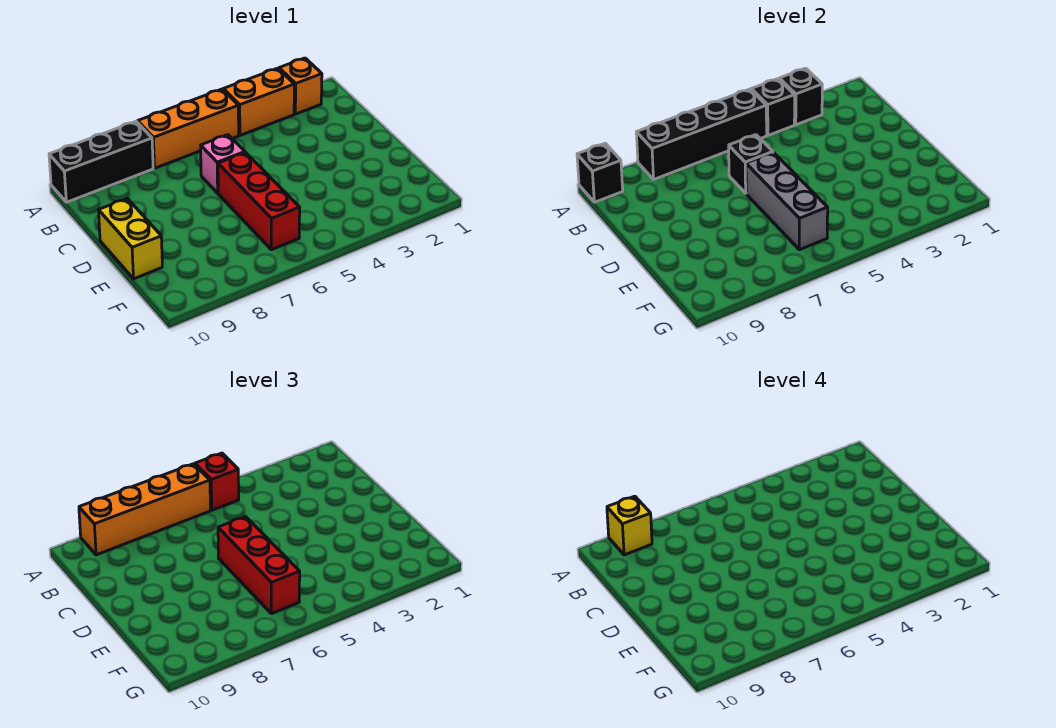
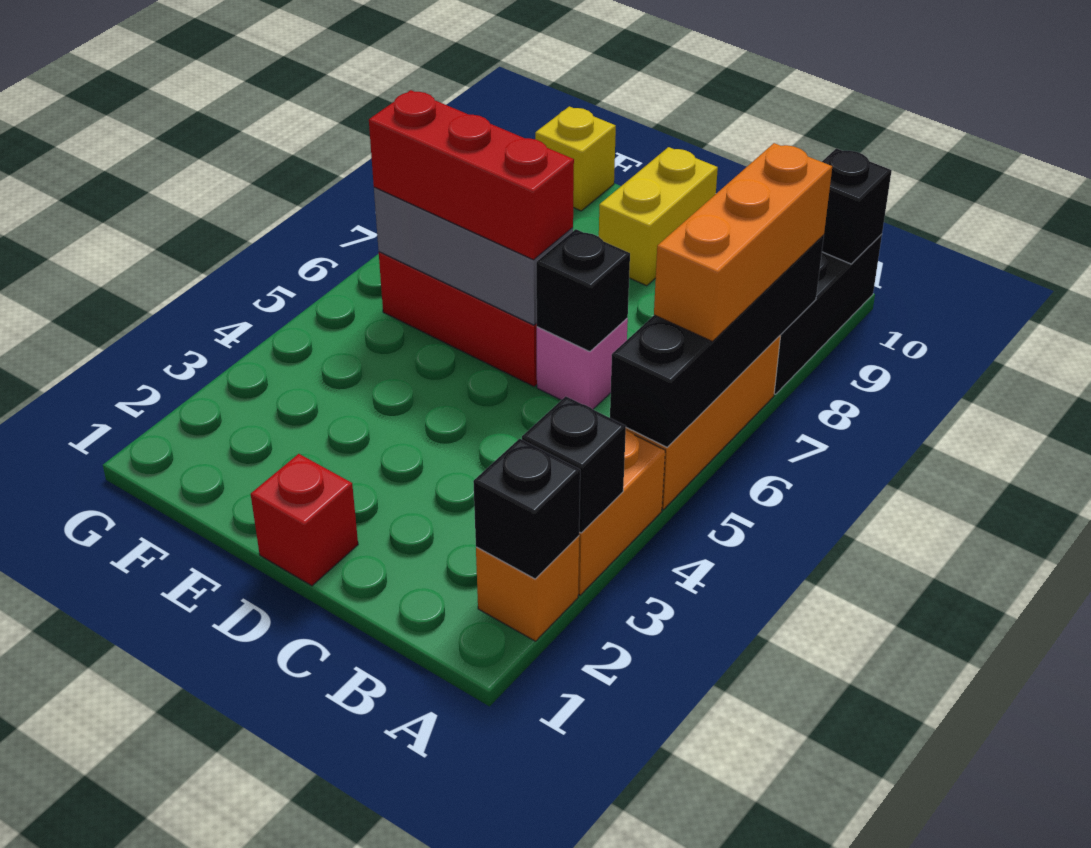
black 1x1 brick [751,79,795,135] -> black 1x1 brick moved to [473,439,580,579]
red 1x1 brick [195,453,239,510] -> red 1x1 brick moved to [251,454,358,586]
orange 1x4 brick [79,464,210,555] -> orange 1x3 brick [654,143,832,341]
yellow 1x1 brick [607,496,652,555] -> yellow 1x1 brick moved to [535,106,616,211]
yellow 1x2 brick [99,198,162,279] -> yellow 1x2 brick turned to [599,147,718,286]

